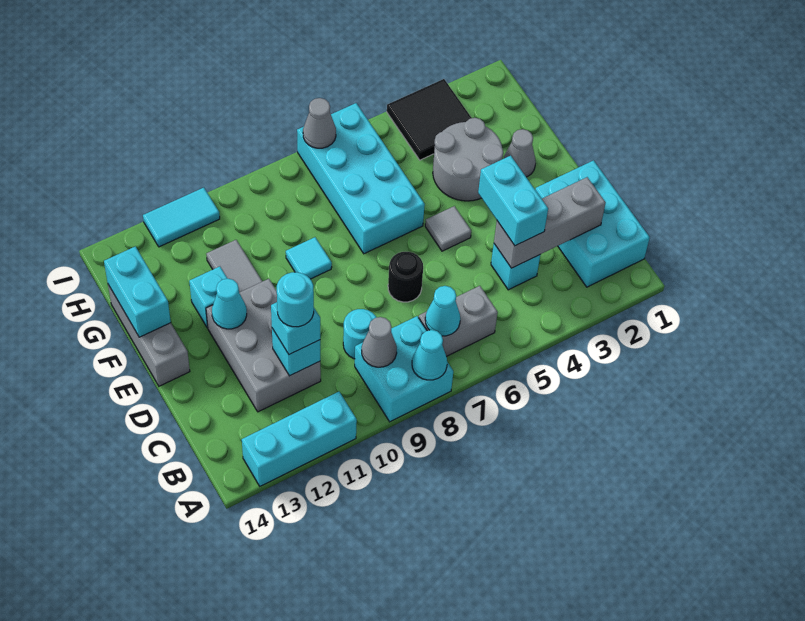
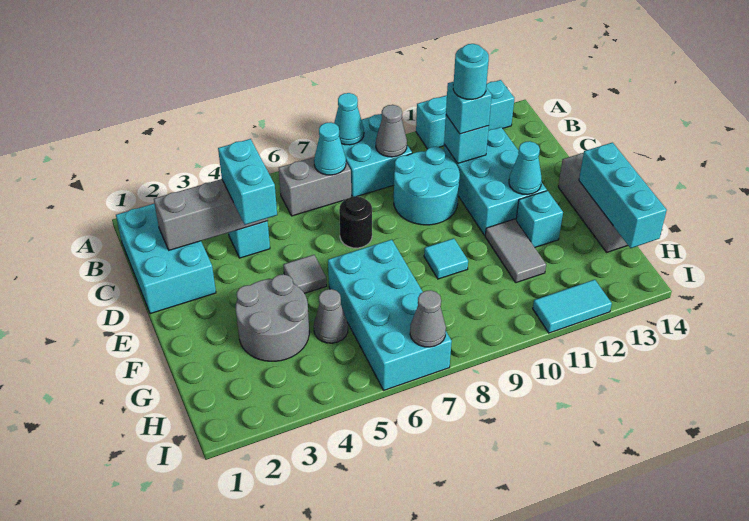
cyan 1x1 round brick [343,309,377,359] -> cyan 2x2 round brick [394,147,460,225]
grey 2x3 brick [206,279,321,412] -> cyan 2x3 brick [444,127,547,235]
grey 1x1 cone [504,129,536,177] -> grey 1x1 cone moved to [314,289,348,343]
cyan 1x2 brick [104,246,171,337] -> cyan 1x3 brick [579,143,667,248]
black 2x2 tile [387,79,471,160] -> none

